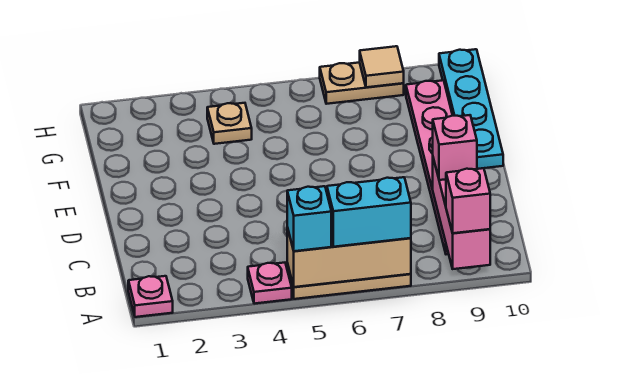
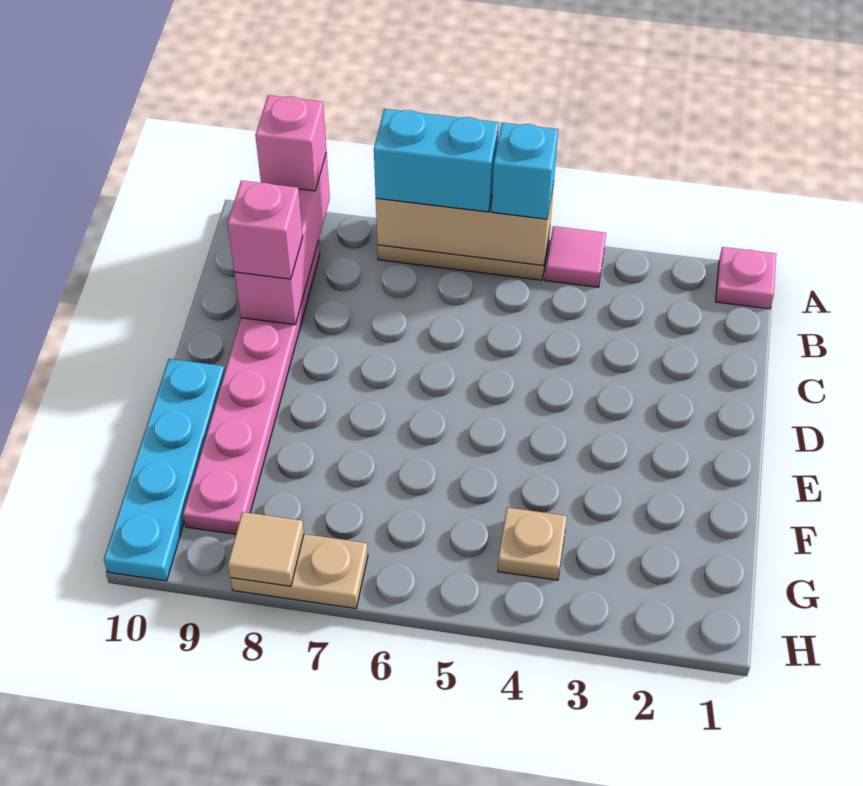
pink 1x1 plate [248,263,292,304] -> pink 1x1 tile [545,226,606,287]

